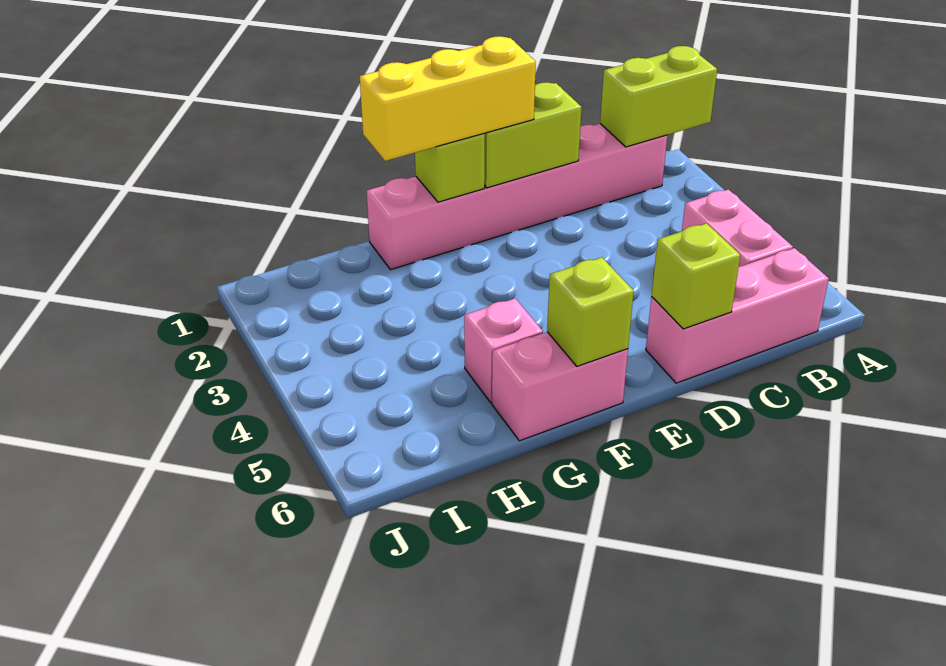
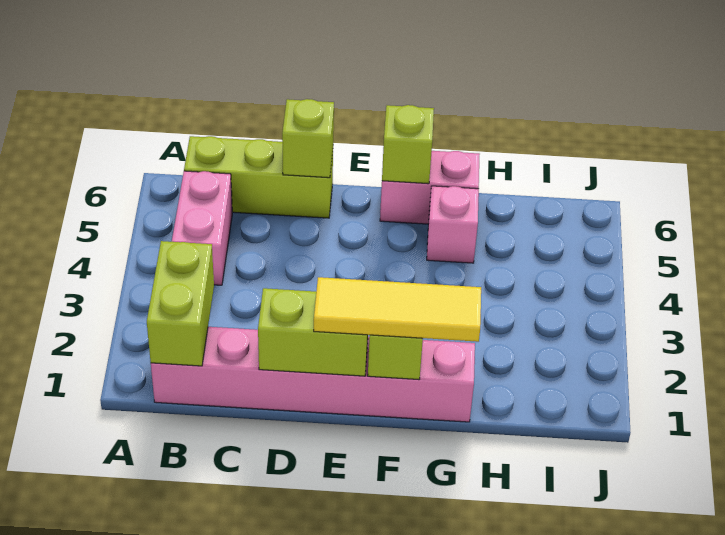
lime 1x2 brick [600,46,717,147] -> lime 1x2 brick turned to [147,241,214,366]
pink 1x3 brick [646,248,829,383] -> lime 1x3 brick [184,136,333,218]
yellow 1x3 brick [360,36,536,161] -> yellow 1x3 tile [314,277,481,342]

